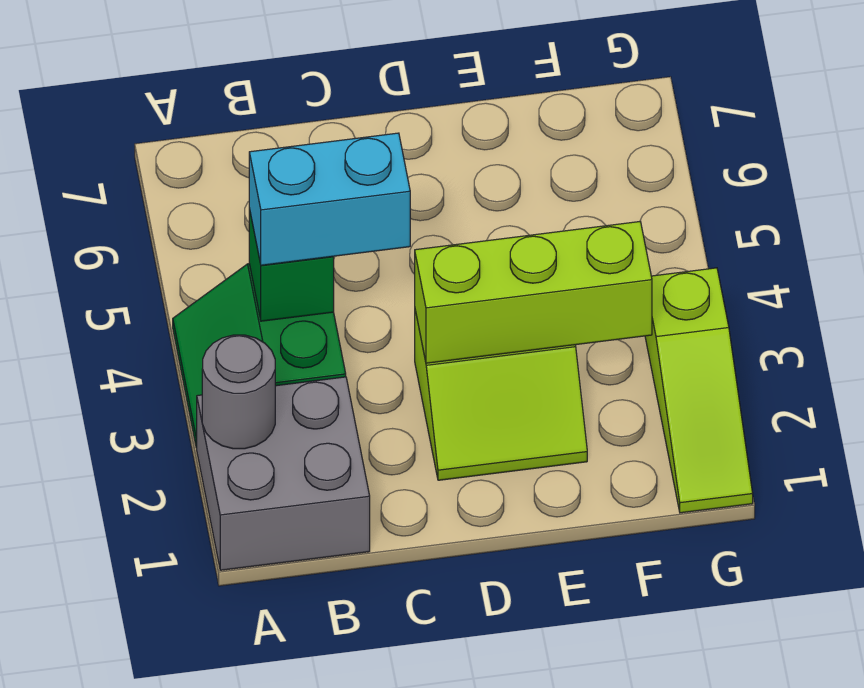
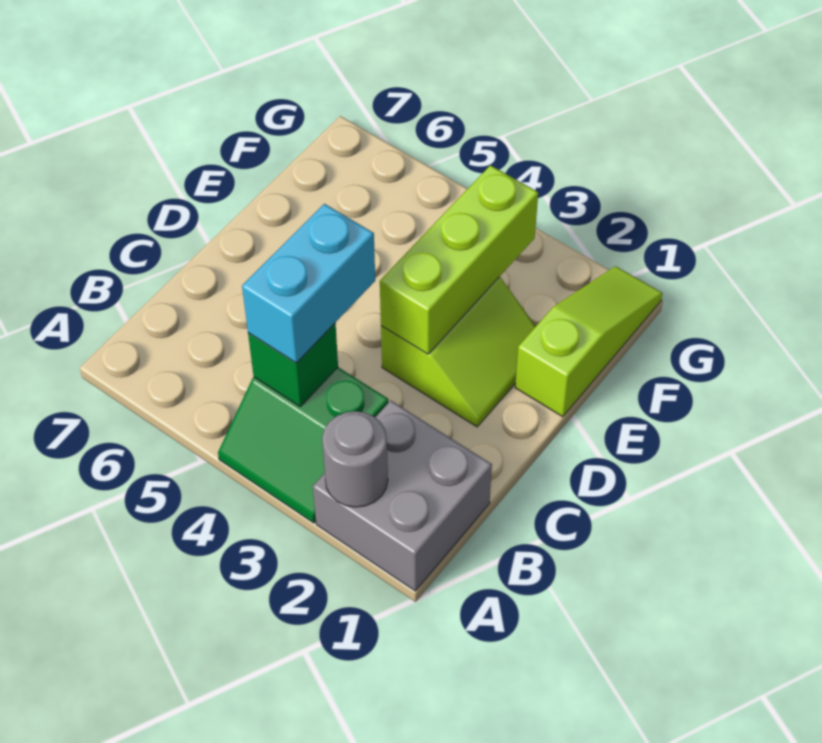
lime 1x3 slope [645,268,753,513] -> lime 1x3 slope turned to [515,266,662,417]

